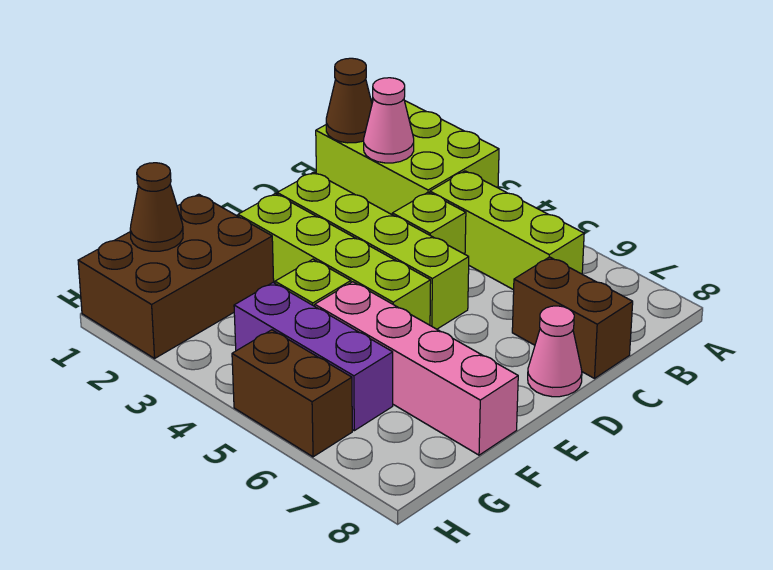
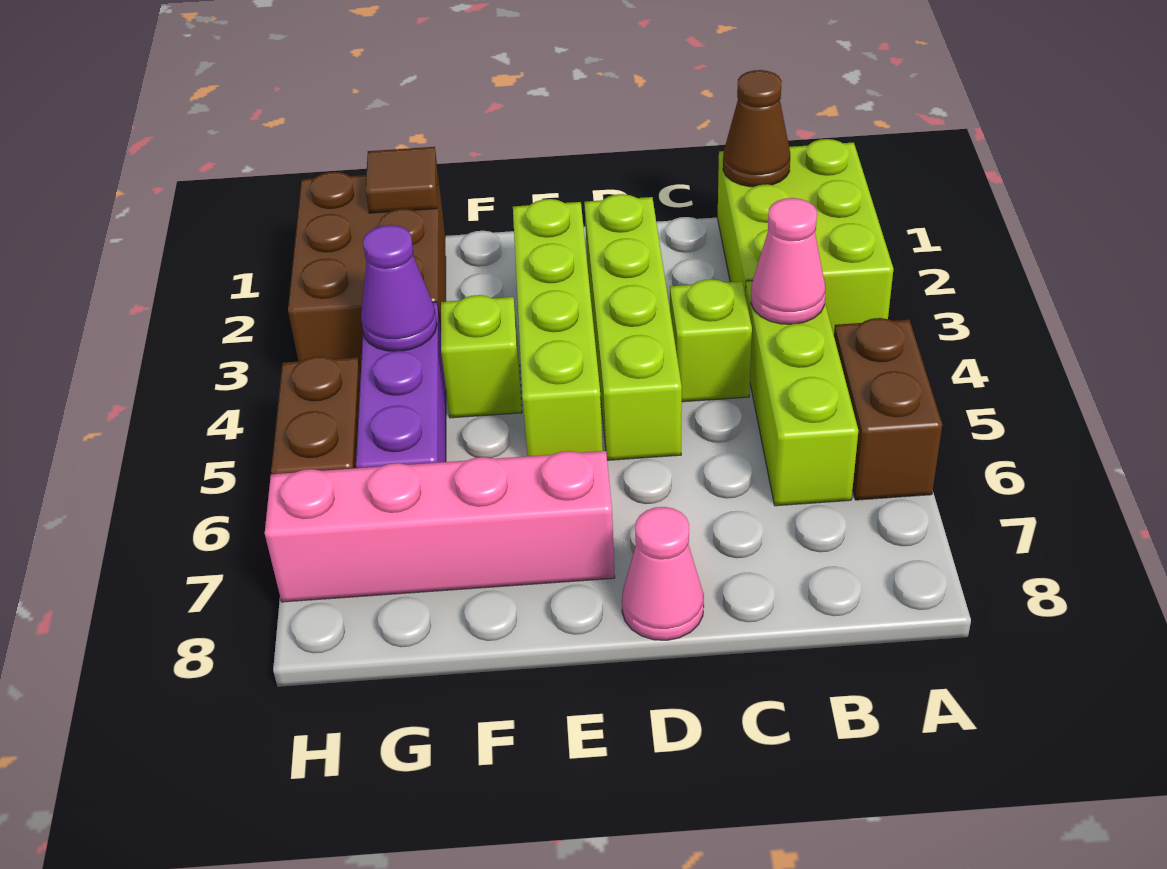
pink 1x1 cone [364,78,414,163] -> pink 1x1 cone moved to [751,198,825,324]
brown 1x2 brick [512,257,633,378] -> brown 1x2 brick moved to [834,318,942,500]
brown 2x3 brick [78,194,274,358] -> brown 2x3 brick turned to [288,172,446,373]
pink 1x4 brick [315,282,518,455] -> pink 1x4 brick turned to [265,451,615,602]
brown 1x1 cone [130,163,183,251] -> brown 1x1 tile [366,147,438,213]
none -> purple 1x1 cone [361,225,437,351]

